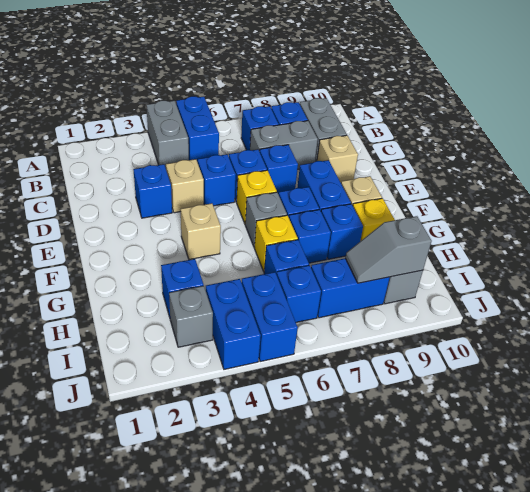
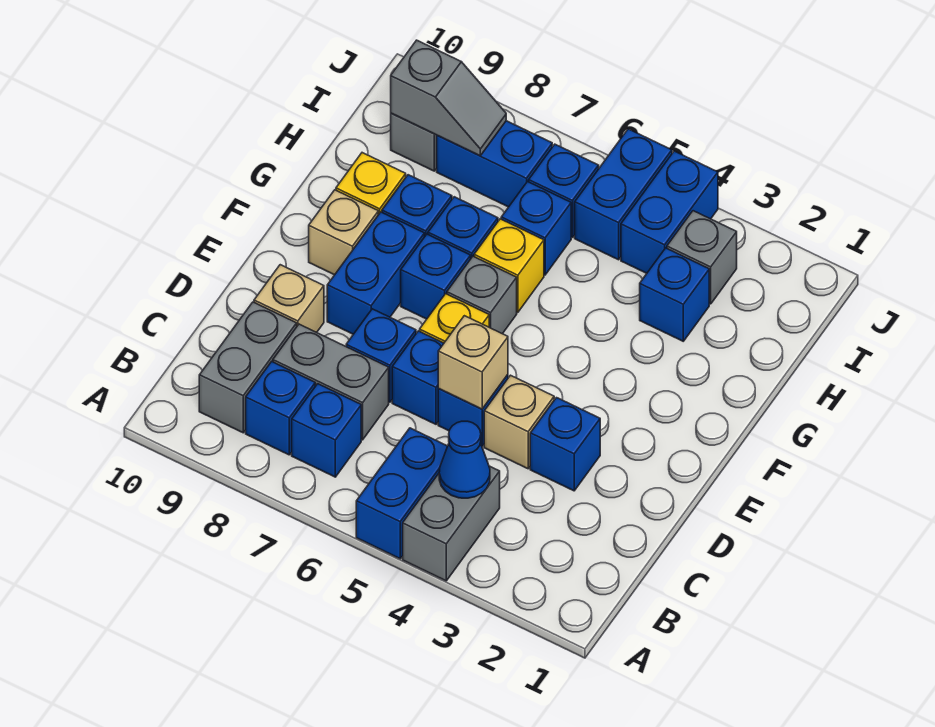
none -> blue 1x1 cone [439,421,490,498]
tan 1x1 brick [181,203,221,260] -> tan 1x1 brick moved to [438,316,508,409]

